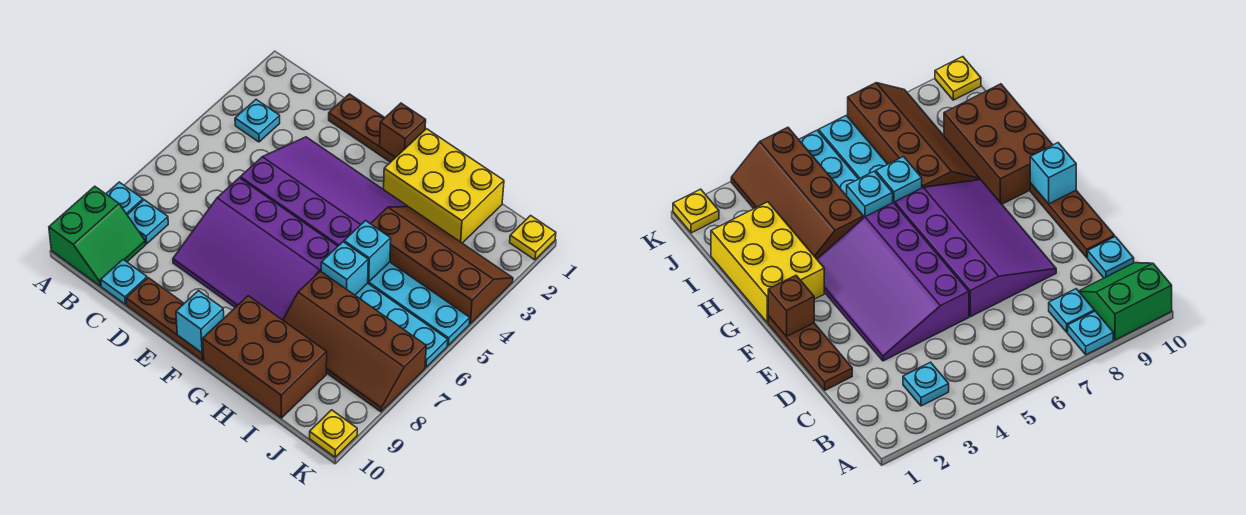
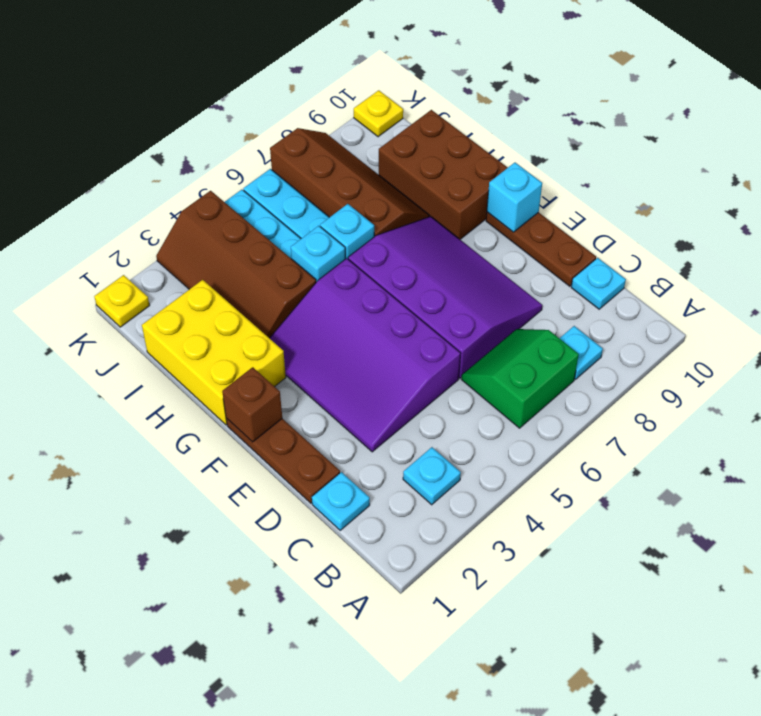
cyan 1x1 plate [106,182,143,215] -> cyan 1x1 plate moved to [312,472,370,530]
green 2x2 slope [49,186,145,286] -> green 2x2 slope moved to [461,329,579,428]

